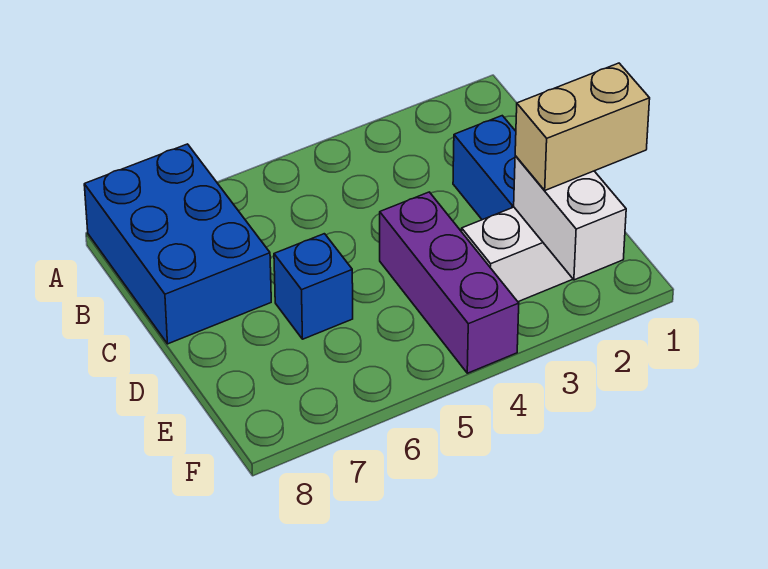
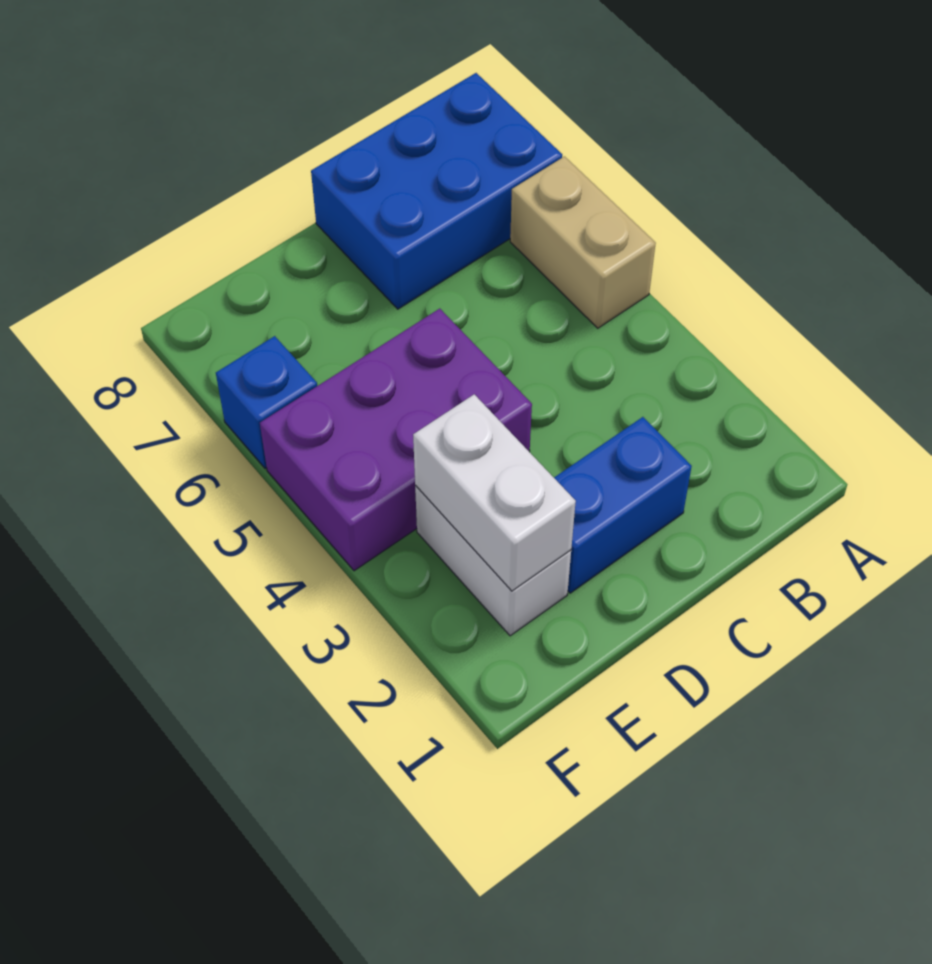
purple 1x3 brick [380,192,519,373] -> purple 2x3 brick [260,309,532,571]
blue 1x1 brick [274,234,353,339] -> blue 1x1 brick moved to [216,336,317,468]
tan 1x2 brick [515,63,650,190] -> tan 1x2 brick moved to [510,157,656,328]
white 1x2 brick [514,156,626,280] -> white 1x2 brick turned to [413,394,576,591]

